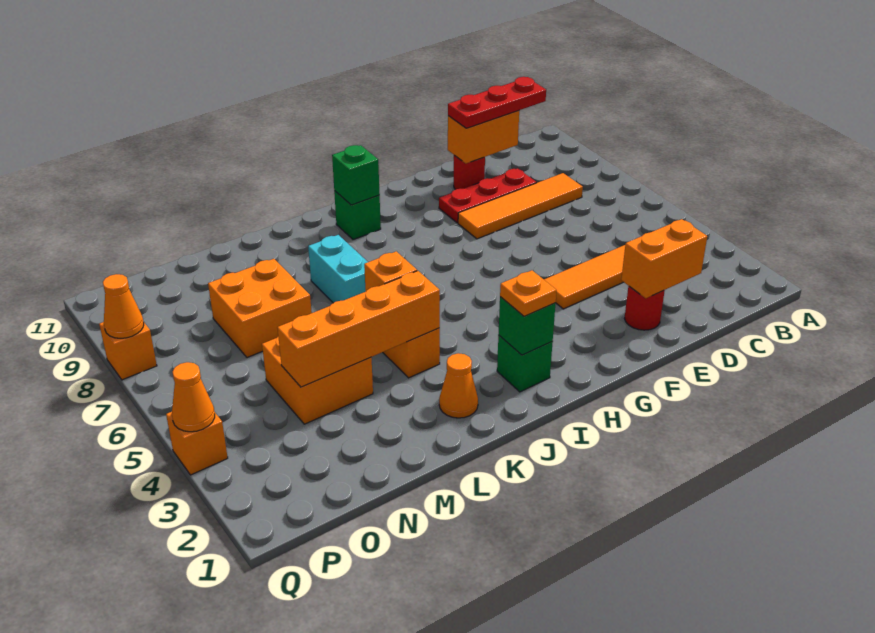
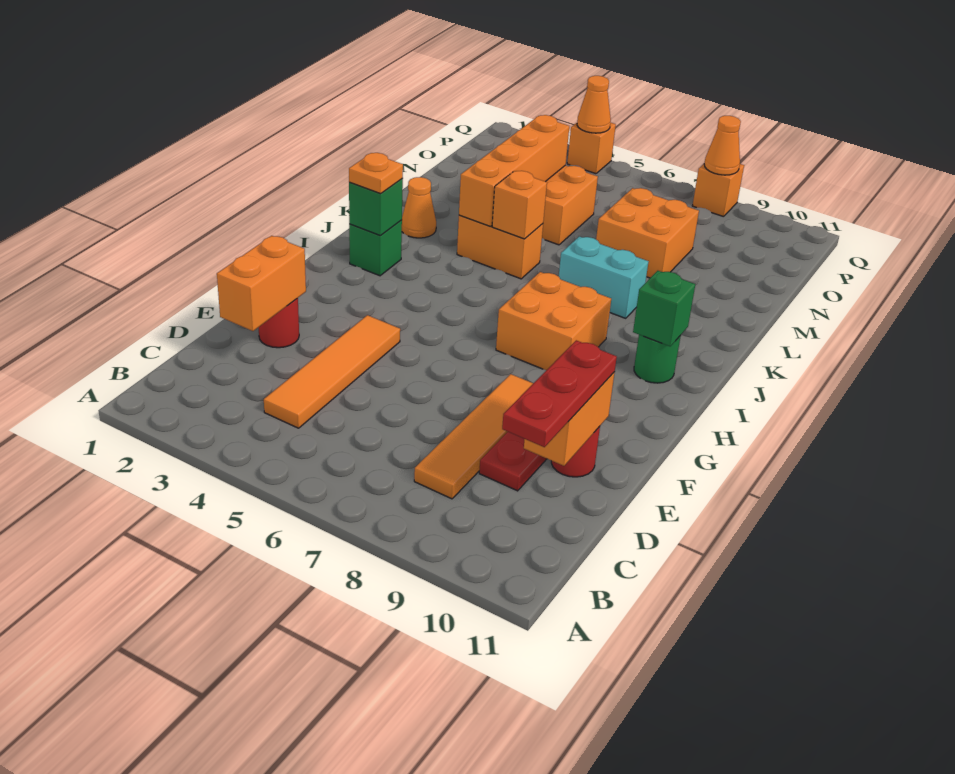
none -> orange 2x2 brick [496,272,611,370]
green 1x1 brick [334,191,381,240] -> green 1x1 round brick [634,335,681,383]

